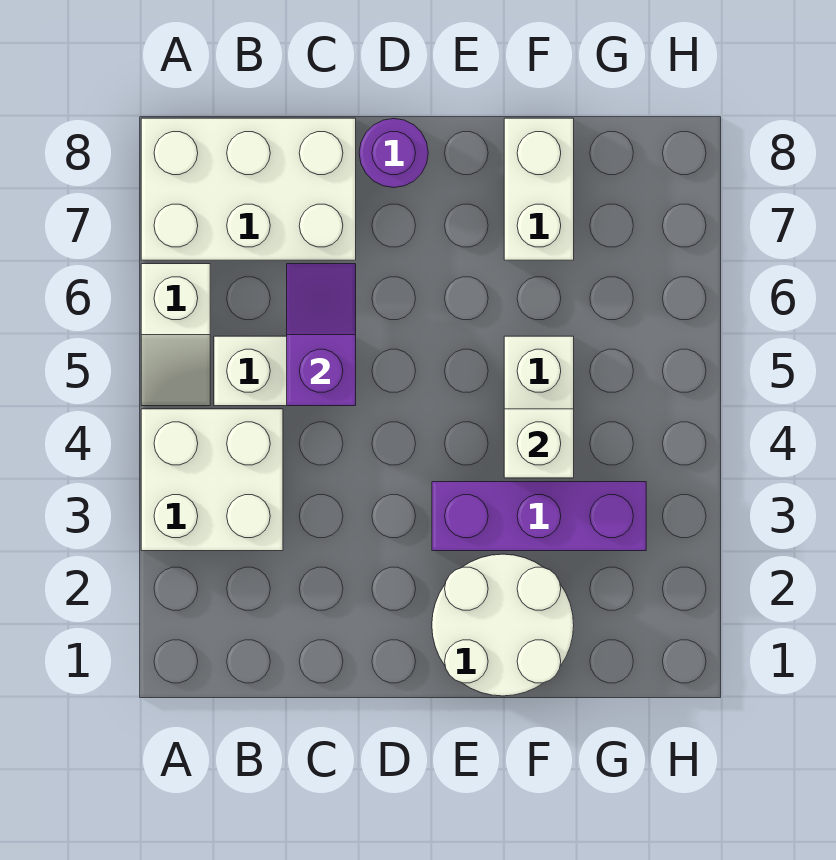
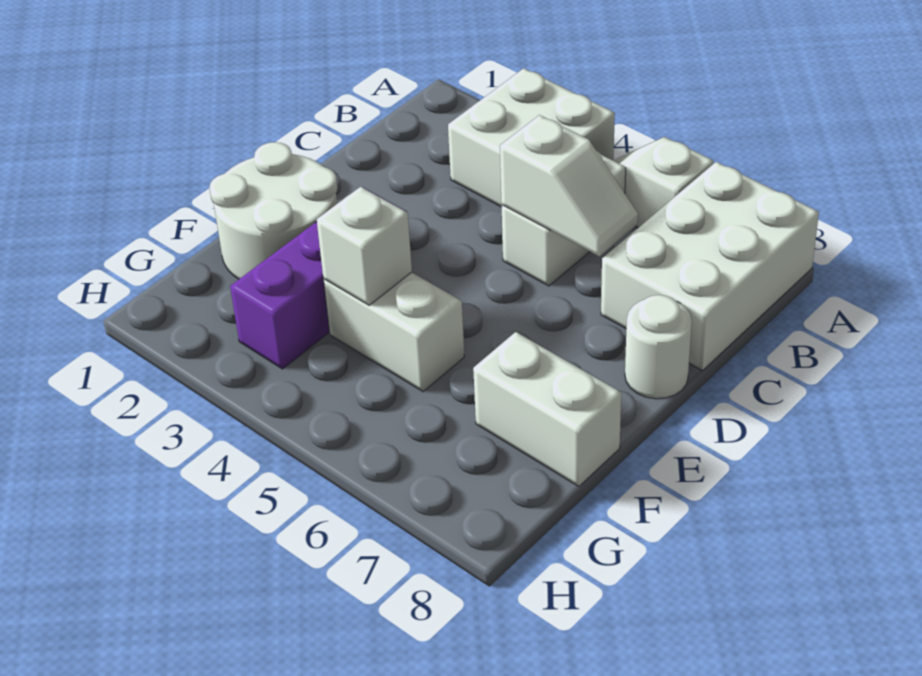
purple 1x2 slope [287,264,356,406] -> white 1x2 slope [500,115,638,256]
purple 1x1 round brick [359,119,428,188] -> white 1x1 round brick [625,295,692,399]

